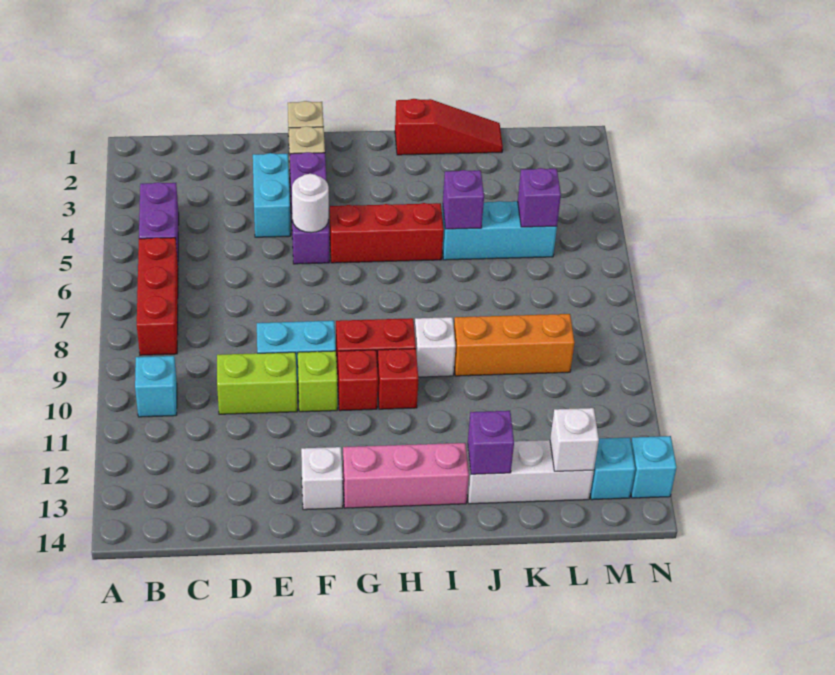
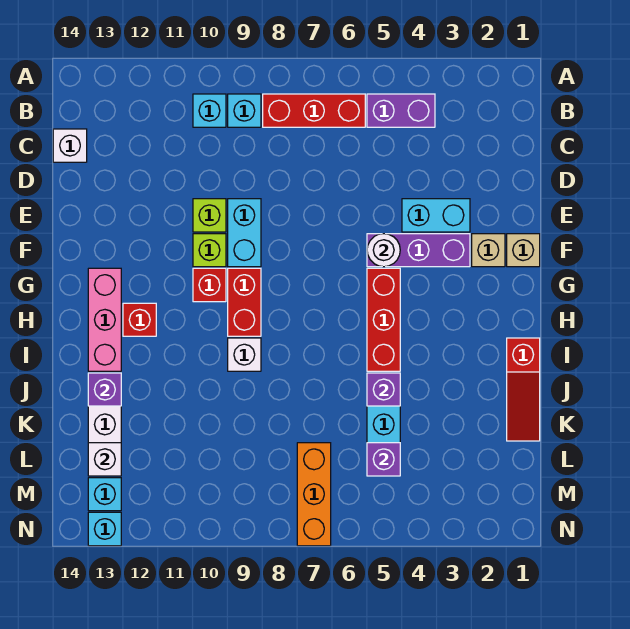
none -> cyan 1x1 brick [228,94,261,127]
lime 1x2 brick [217,352,297,414] -> lime 1x1 brick [193,199,226,232]
white 1x1 brick [301,447,343,510] -> white 1x1 brick moved to [53,129,87,162]
red 1x1 brick [377,349,418,409] -> red 1x1 brick moved to [123,303,156,336]
orange 1x3 brick [454,314,575,376] -> orange 1x3 brick moved to [297,443,331,546]

